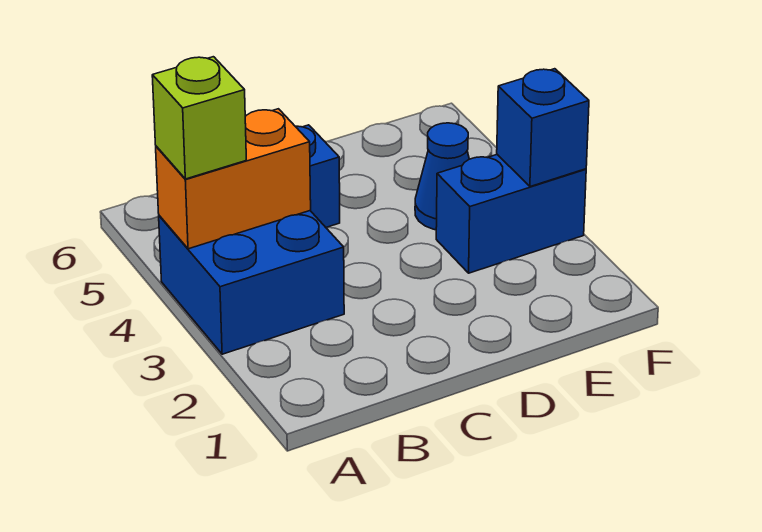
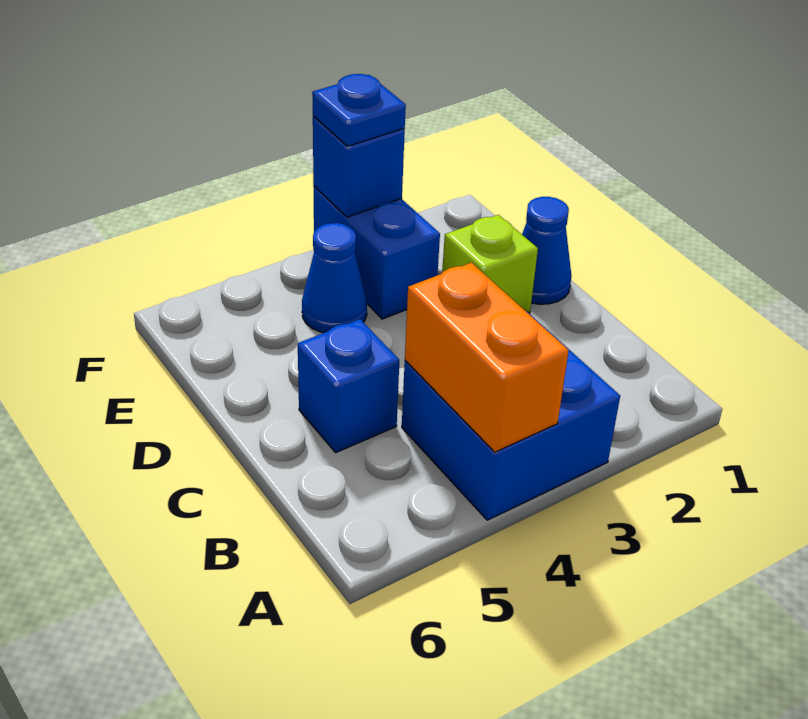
lime 1x1 brick [152,57,246,179] -> lime 1x1 brick moved to [442,215,538,313]
none -> blue 1x1 cone [522,197,571,304]
none -> blue 1x1 plate [312,74,406,146]

